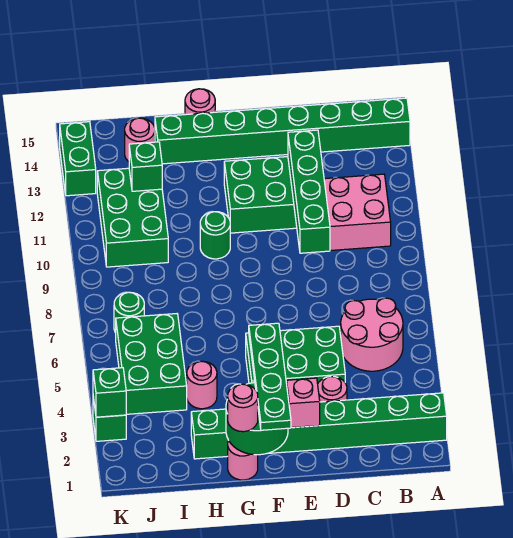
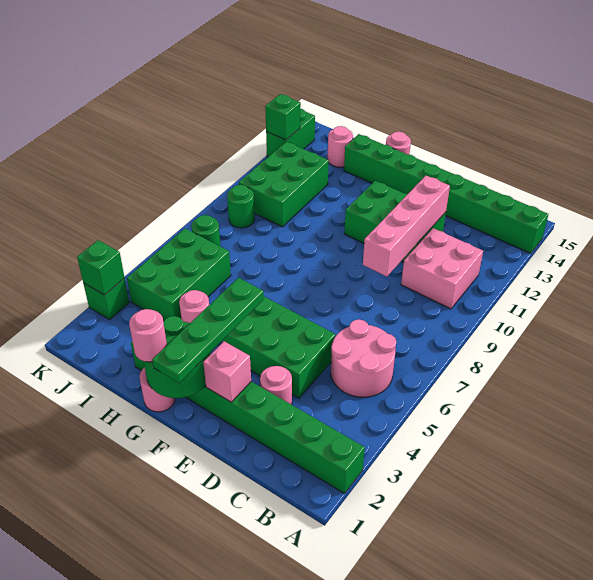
green 1x4 brick [288,130,330,253] -> pink 1x4 brick [363,176,450,276]
green 1x1 round brick [200,212,230,259] -> green 1x1 round brick moved to [227,185,255,228]
green 1x1 brick [129,142,162,191] -> green 1x1 brick moved to [265,94,301,140]

